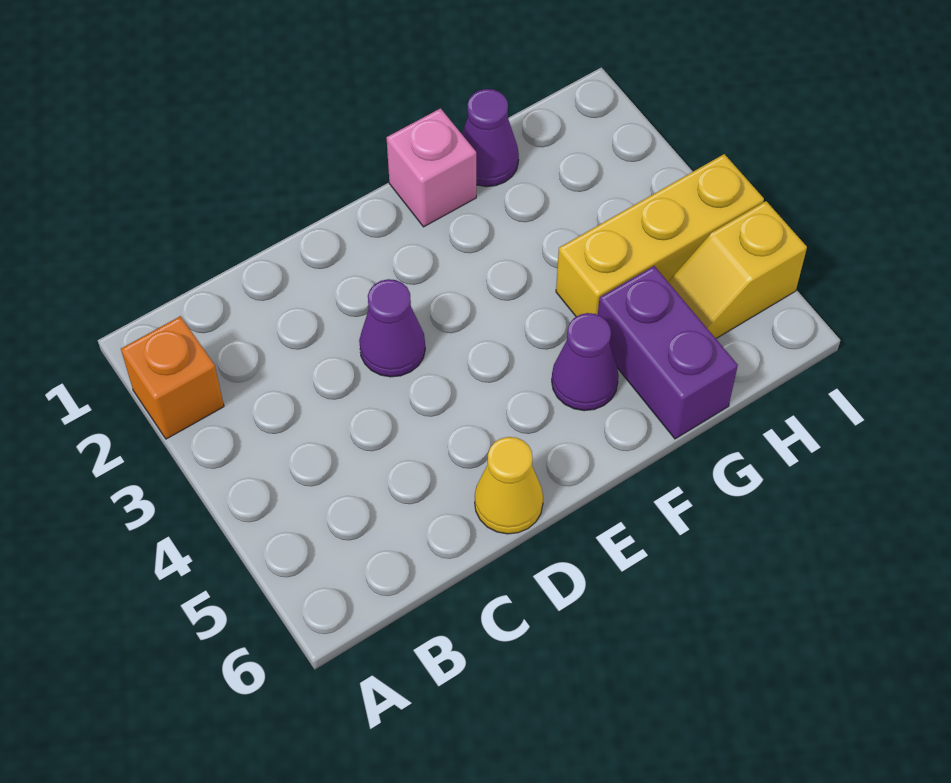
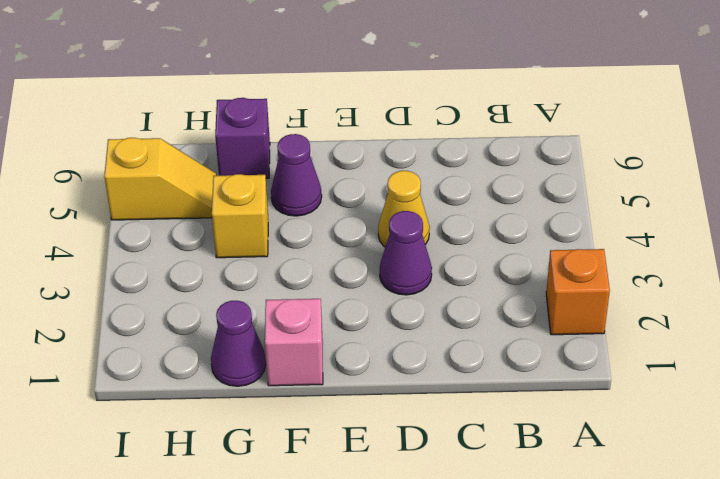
yellow 1x1 cone [475,437,543,534] -> yellow 1x1 cone moved to [378,171,430,247]
yellow 1x3 brick [556,154,764,317] -> yellow 1x1 brick [212,174,268,258]
purple 1x2 brick [598,266,738,439] -> purple 1x1 brick [215,98,270,178]

